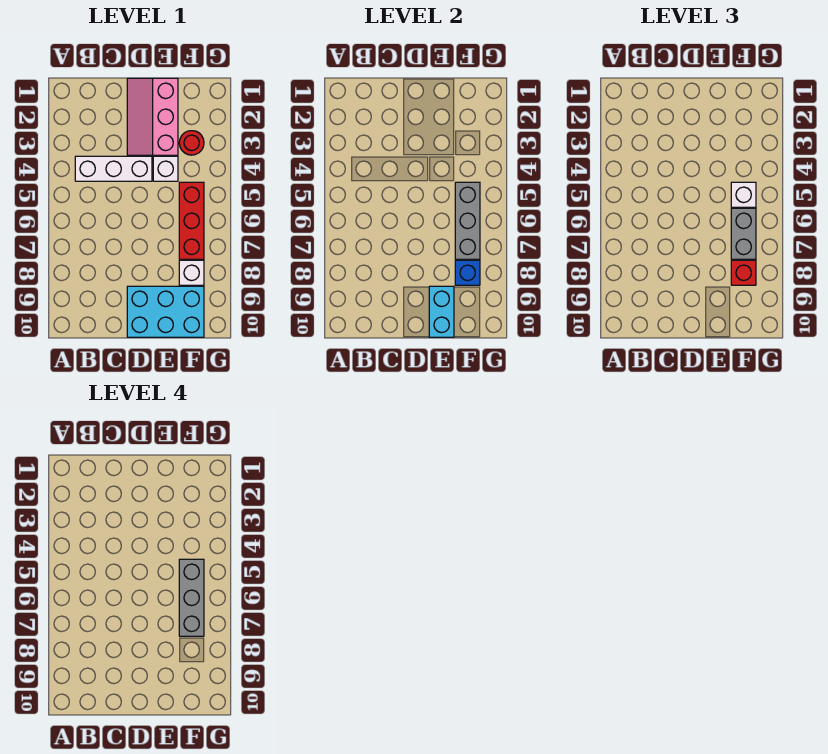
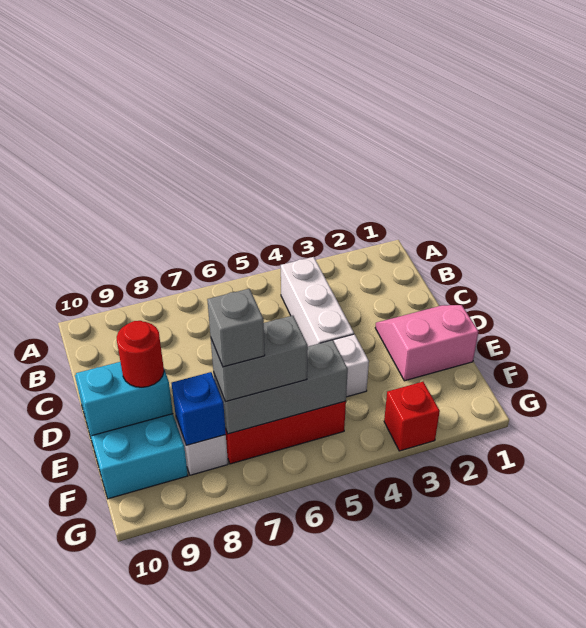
pink 2x3 slope [127,78,178,155] -> pink 2x2 slope [375,305,479,381]
red 1x1 round brick [179,131,204,155] -> red 1x1 round brick moved to [117,321,164,387]
white 1x1 brick [731,182,756,207] -> none
grey 1x3 brick [179,559,204,636] -> grey 1x1 brick [207,289,265,367]
red 1x1 brick [731,260,756,285] -> red 1x1 brick moved to [384,382,440,451]

